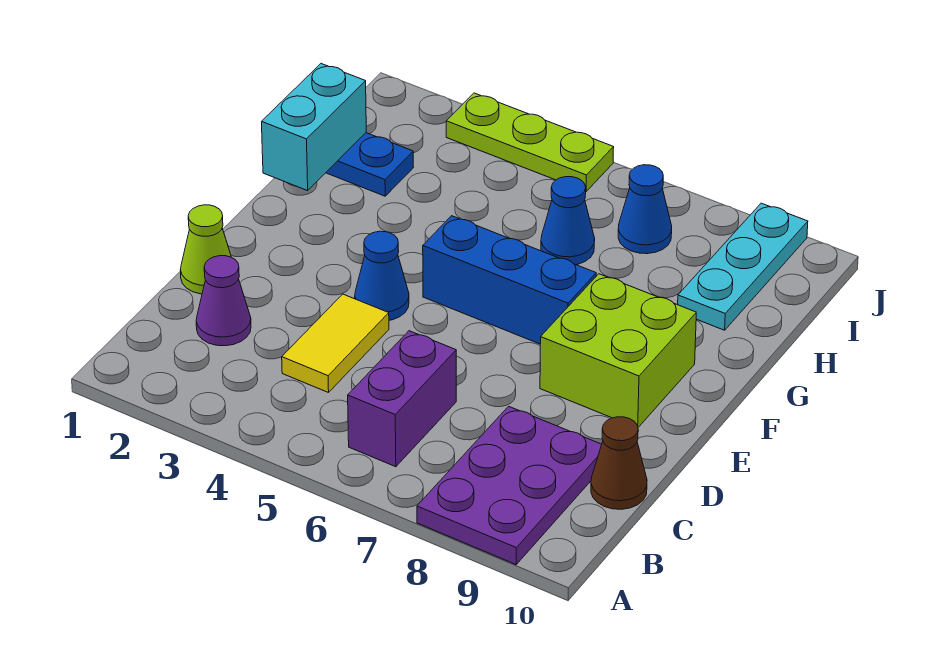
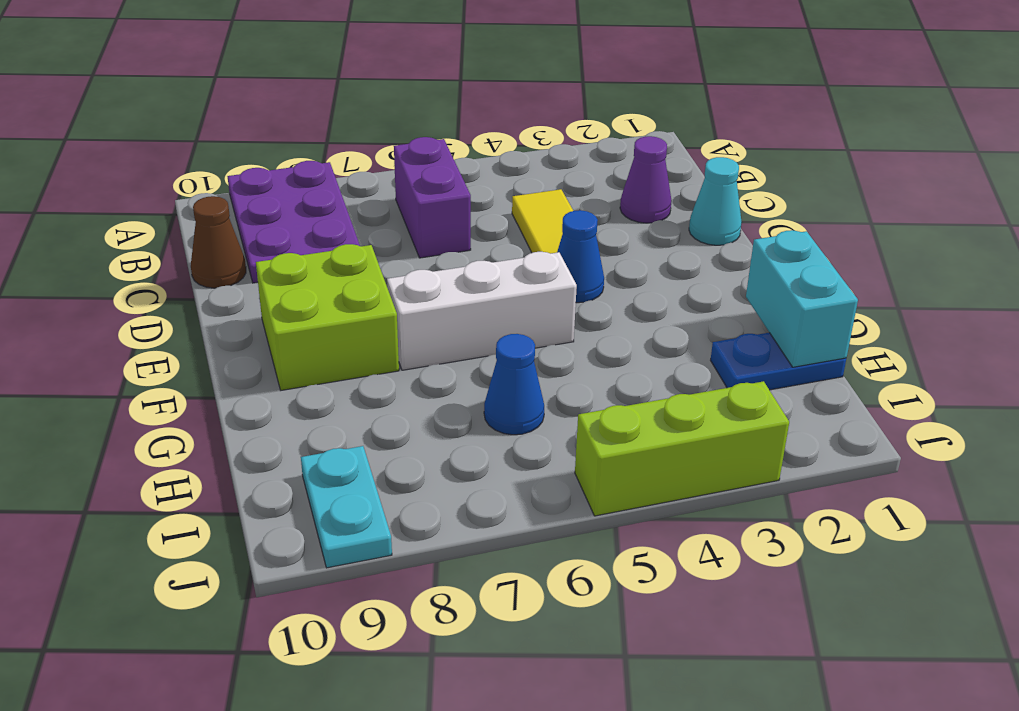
lime 1x1 cone [180,205,231,294] -> cyan 1x1 cone [689,157,742,245]
blue 1x3 brick [423,216,596,344] -> white 1x3 brick [387,252,577,370]
cyan 1x3 plate [678,203,808,330] -> cyan 1x2 plate [301,446,392,568]
blue 1x1 cone [618,165,672,254] -> none
lime 1x3 plate [446,93,614,191] -> lime 1x3 brick [575,381,789,516]

